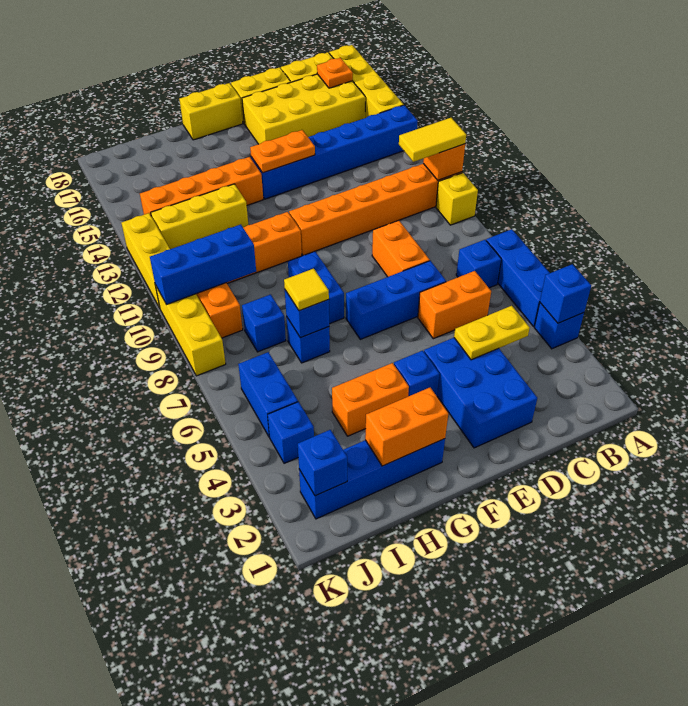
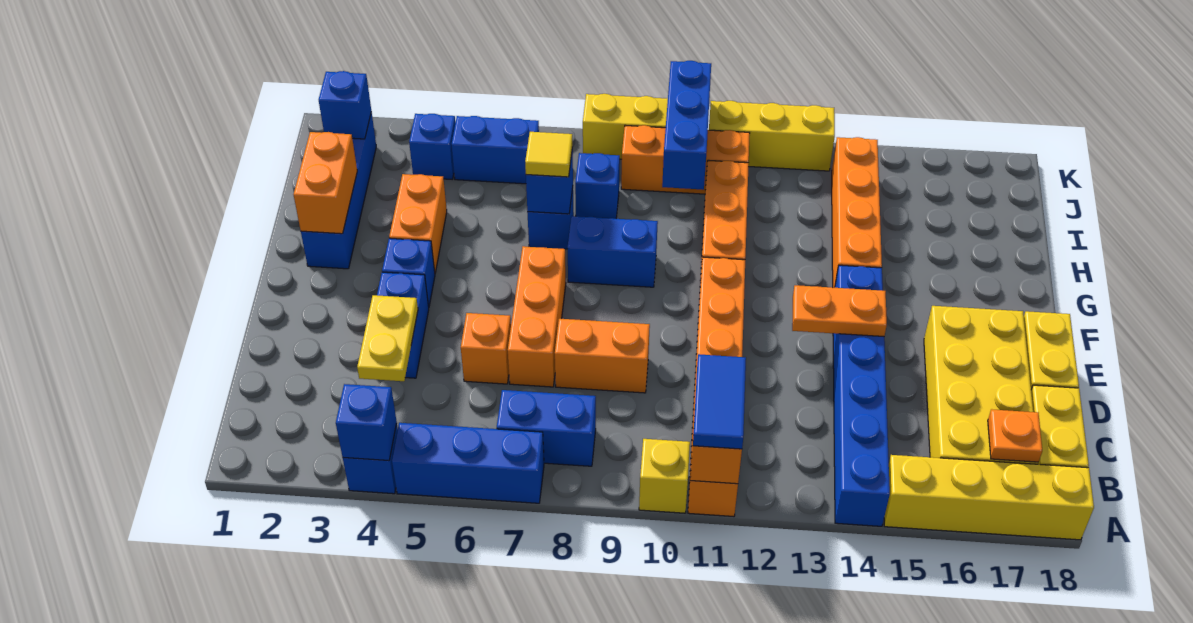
yellow 1x2 tile [399,118,466,162] -> blue 1x2 tile [693,354,746,449]
blue 1x1 brick [456,240,501,288] -> blue 1x2 brick [497,390,596,466]
orange 1x2 brick [418,271,491,339] -> orange 1x1 brick [461,313,511,384]
blue 2x3 brick [424,338,537,448] -> blue 1x2 brick [377,272,429,378]
blue 1x3 brick [346,261,446,339] -> orange 1x3 brick [508,246,566,387]
orange 1x2 plate [250,130,315,173] -> orange 1x2 plate turned to [792,285,887,336]
yellow 1x2 brick [179,83,243,140] -> none
yellow 1x3 brick [151,184,248,249] -> none

